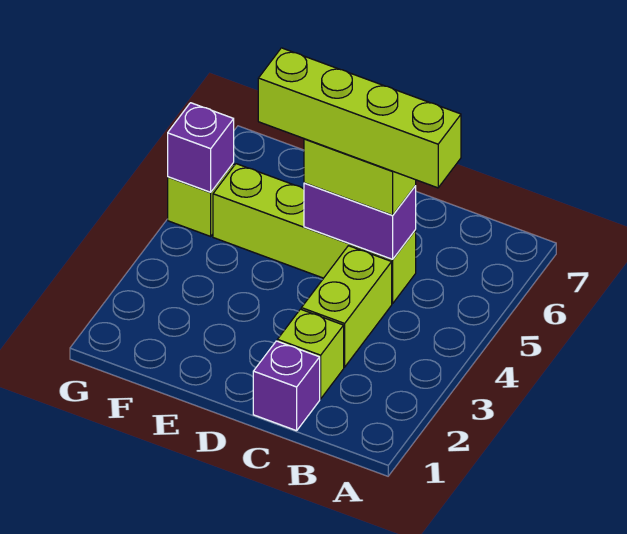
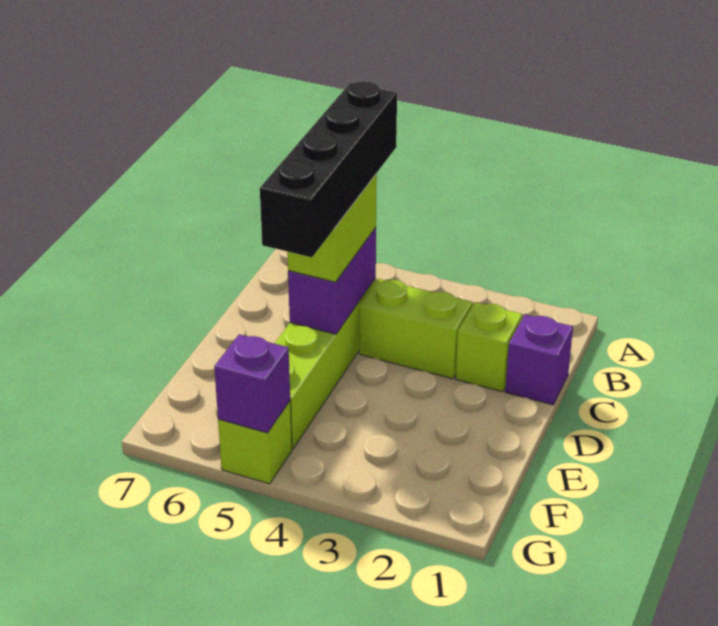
lime 1x4 brick [258,48,461,188] -> black 1x4 brick [260,81,397,257]

